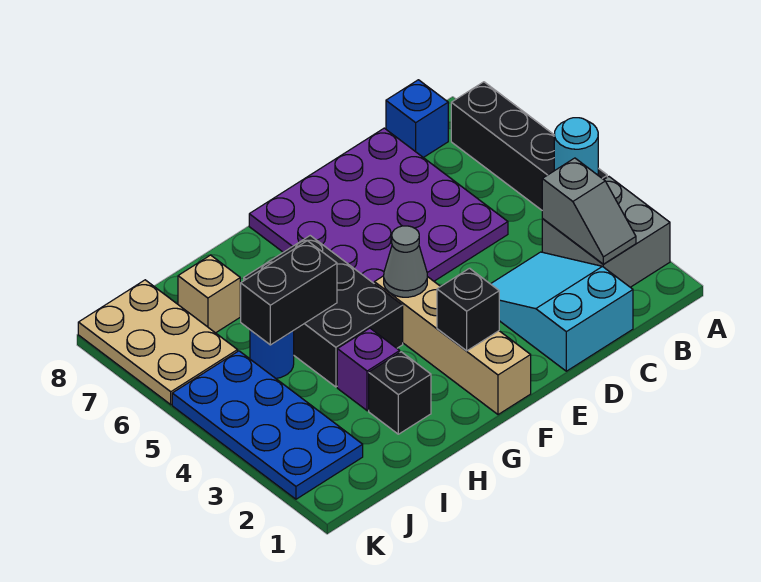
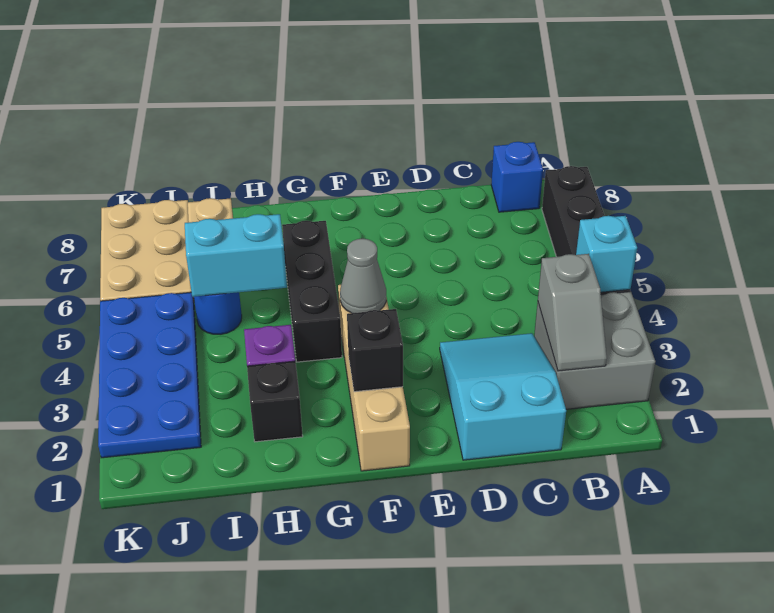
cyan 1x1 round brick [554,118,598,175] -> cyan 1x1 brick [576,216,637,292]
purple 4x4 plate [249,128,508,283] -> none
black 2x3 brick [244,236,403,387] -> black 1x3 brick [282,221,342,362]
black 1x2 brick [240,241,337,345] -> cyan 1x2 brick [185,214,287,297]

